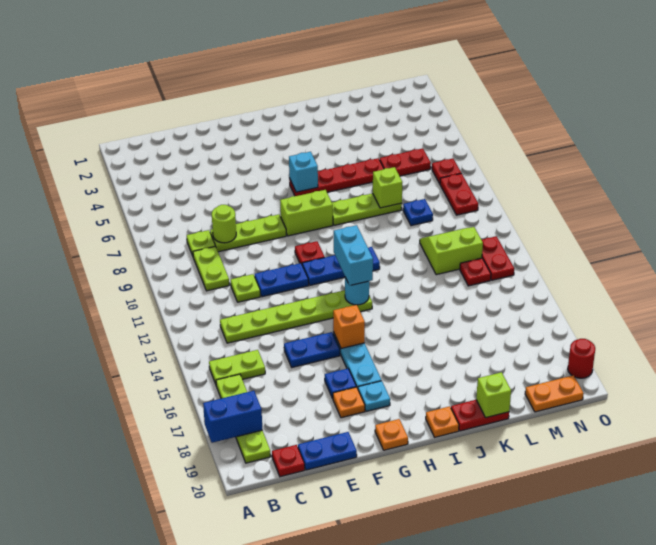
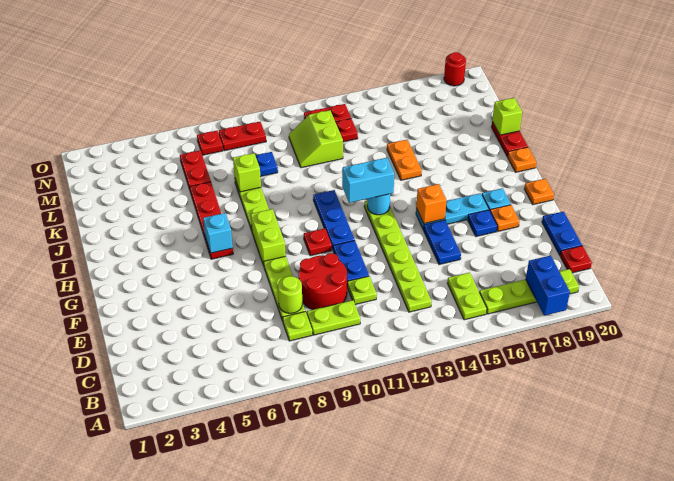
none -> red 2x2 round brick [299,253,347,310]
orange 1x2 plate [525,375,584,412] -> orange 1x2 plate moved to [387,140,422,180]

